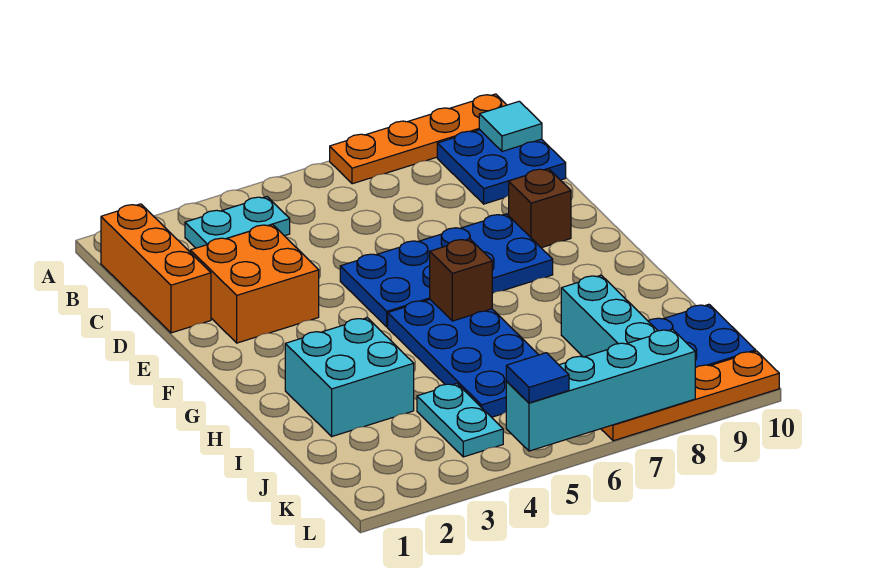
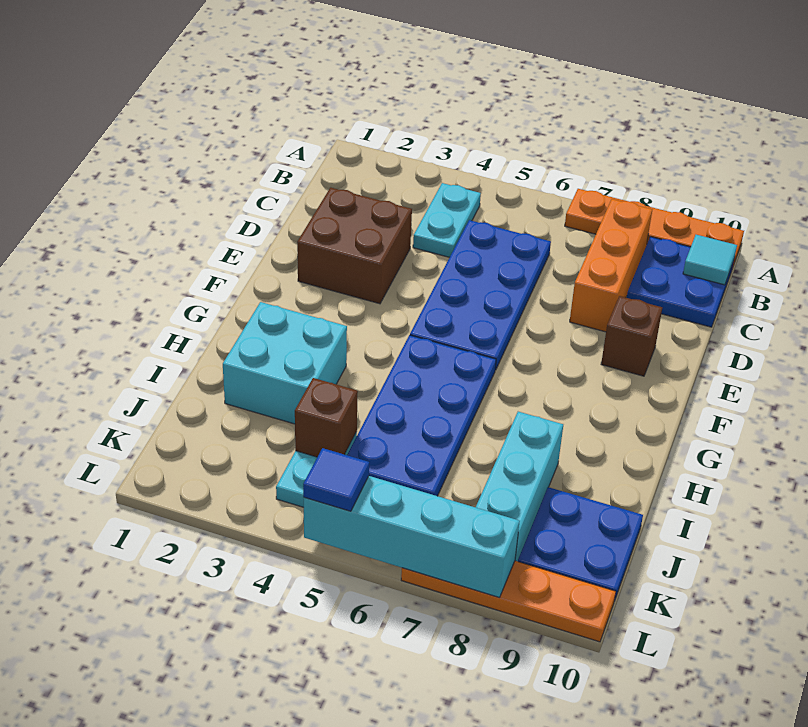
orange 1x3 brick [101,204,211,333] -> orange 1x3 brick moved to [570,199,652,332]
cyan 1x2 plate [185,197,290,248] -> cyan 1x2 plate turned to [413,183,481,257]
orange 2x2 brick [190,224,319,343] -> brown 2x2 brick [297,188,412,304]
blue 2x4 plate [340,214,553,327] -> blue 2x4 plate turned to [410,220,551,370]
brown 1x1 brick [430,239,492,321] -> brown 1x1 brick moved to [295,378,358,457]

